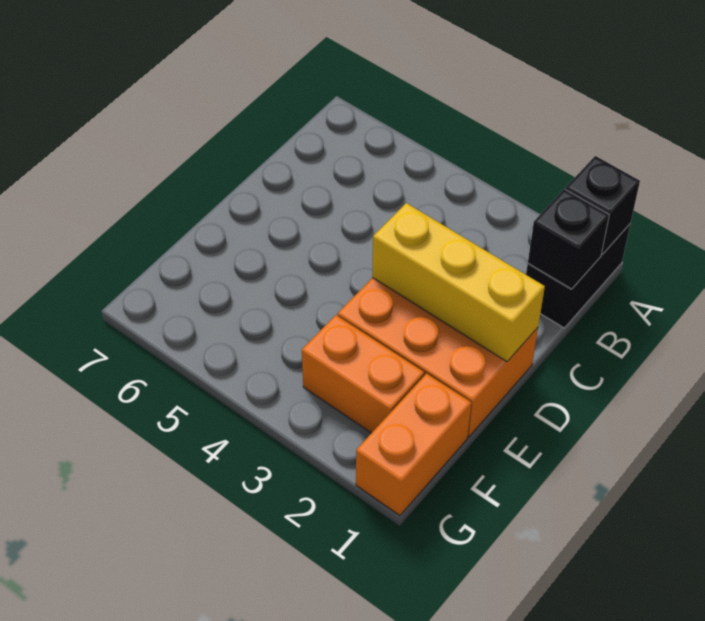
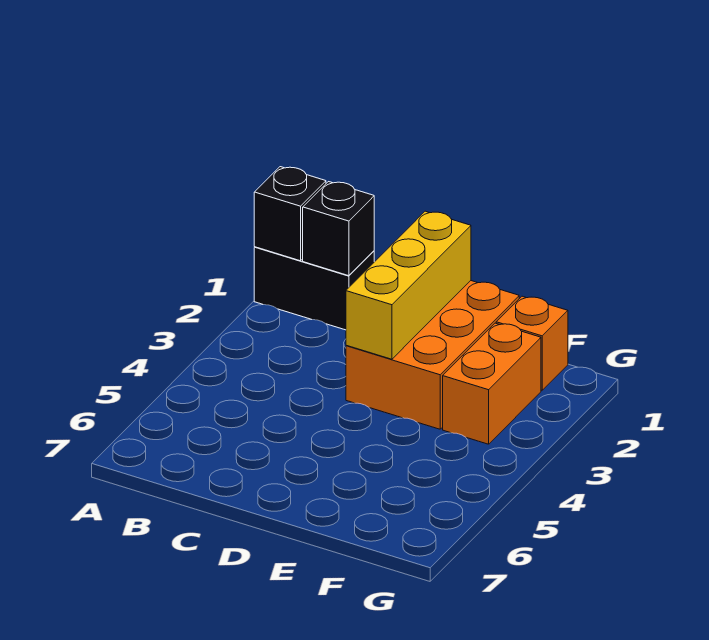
orange 1x2 brick [356,374,471,516] -> orange 1x1 brick [496,296,568,390]

